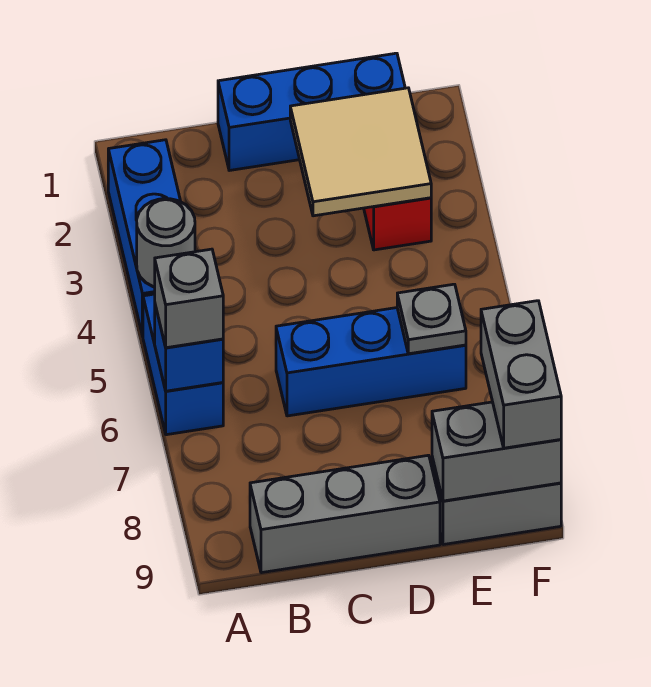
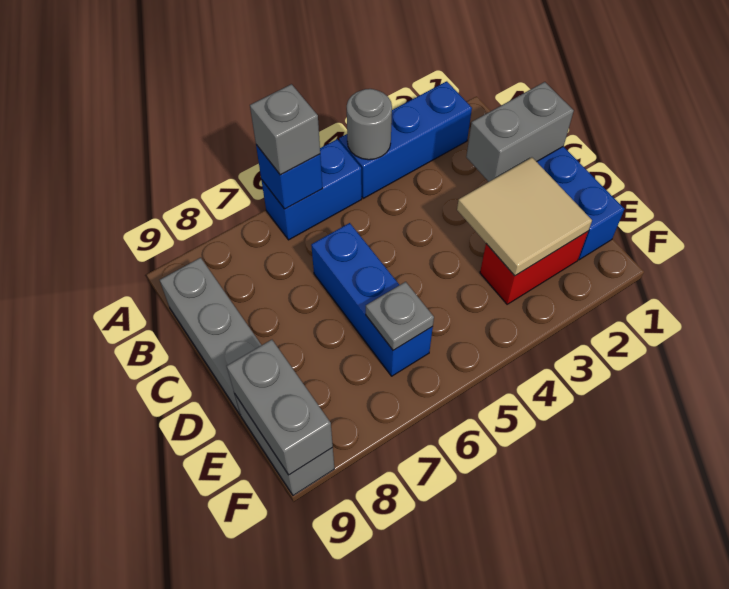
grey 1x2 brick [481,301,561,448] -> grey 1x2 brick moved to [466,82,574,182]

